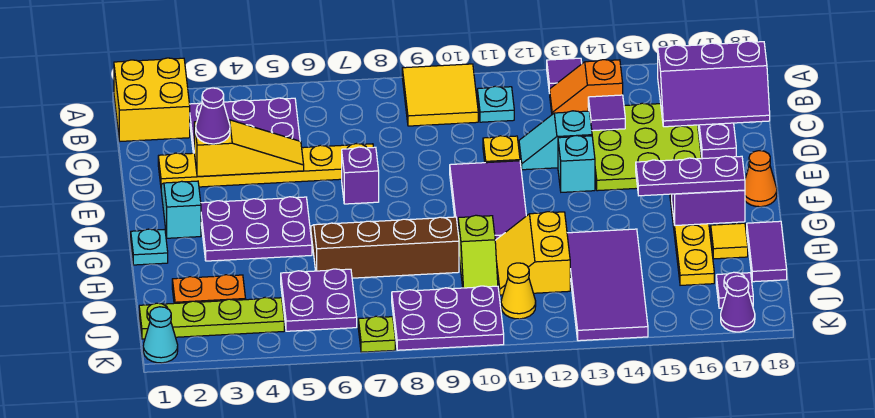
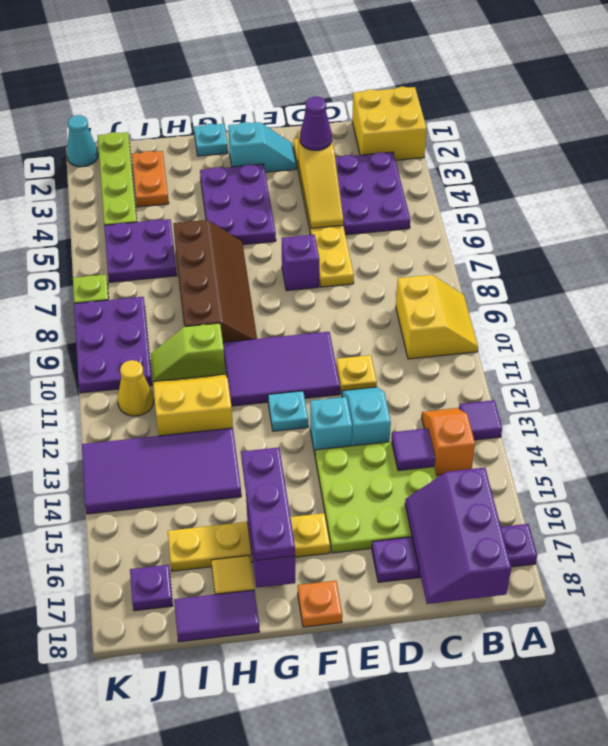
yellow 2x2 tile [402,64,478,126] -> yellow 2x2 slope [396,275,478,359]
cyan 1x1 plate [477,86,514,122] -> cyan 1x1 plate moved to [268,391,308,431]
orange 1x1 cone [745,151,777,207] -> orange 1x1 plate [298,581,342,627]
purple 1x1 cone [721,276,755,332] -> none

